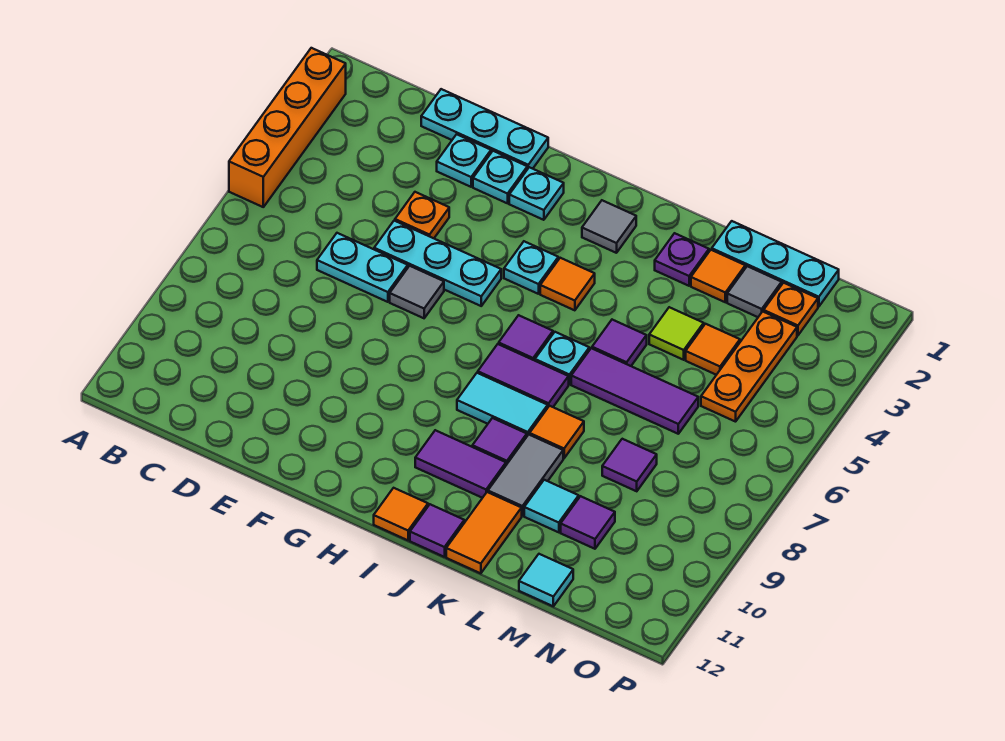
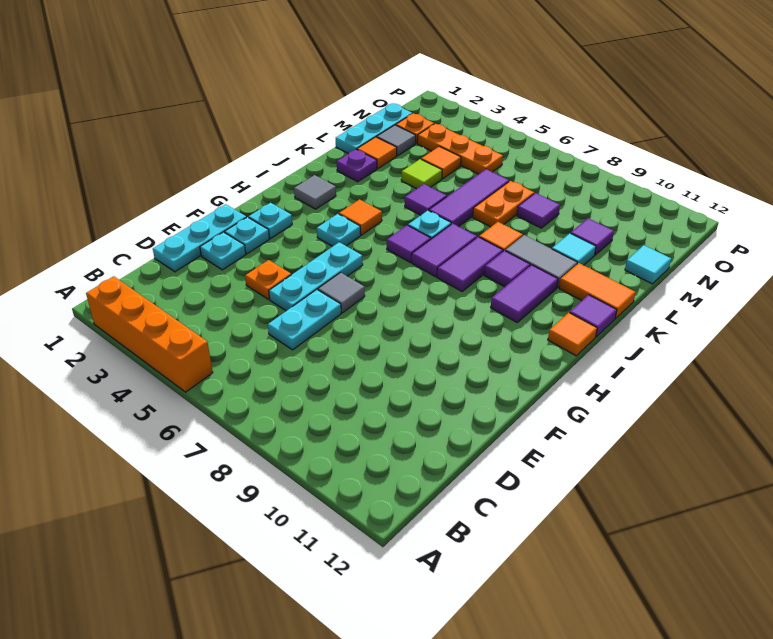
cyan 1x2 tile [457,373,548,436] -> purple 1x2 tile [437,237,503,292]
none -> orange 1x2 plate [473,181,534,227]

